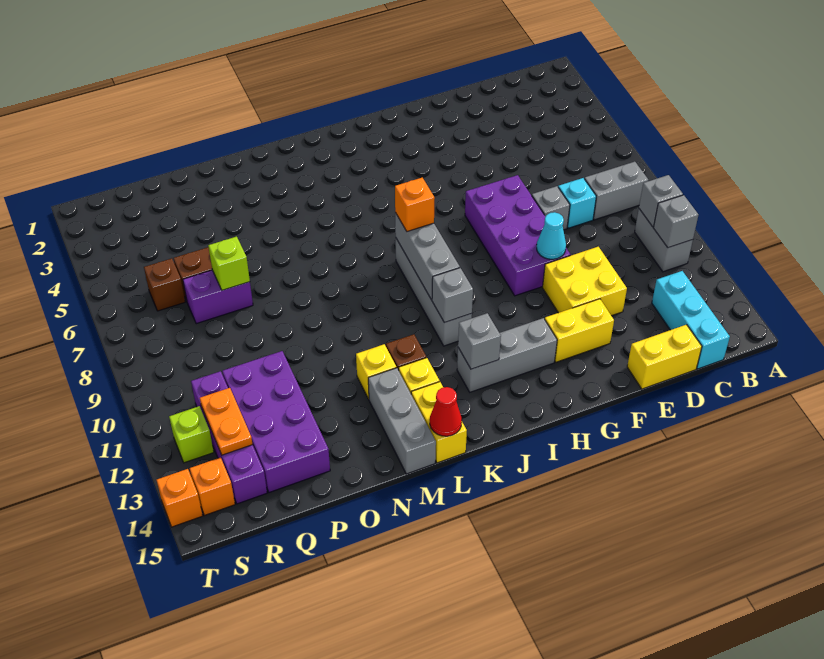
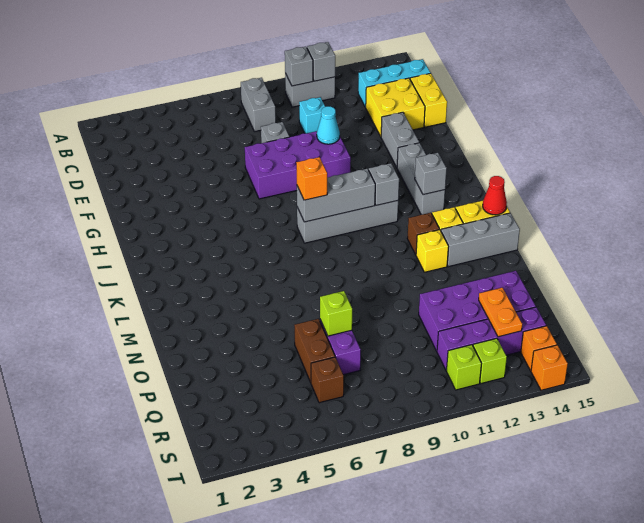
cyan 1x1 brick [558,178,596,228] -> cyan 1x1 brick moved to [299,97,325,133]
yellow 2x2 brick [543,247,627,316] -> yellow 2x2 brick moved to [366,78,425,136]
yellow 1x2 brick [545,299,614,362] -> grey 1x2 brick [381,112,419,167]
orange 1x2 plate [200,388,253,455] -> orange 1x2 plate turned to [479,288,522,337]
none -> lime 1x1 brick [446,345,482,390]

